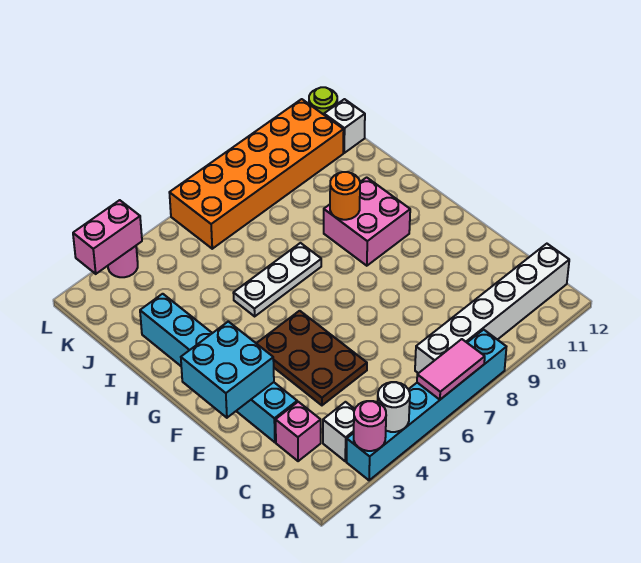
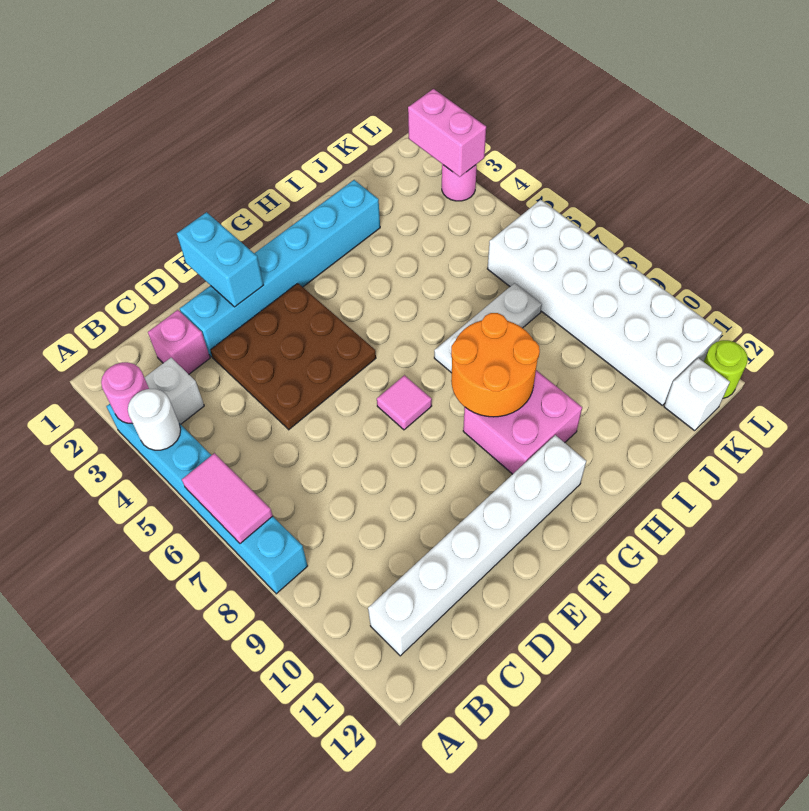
white 1x6 brick [415,244,569,373] -> white 1x6 brick turned to [368,435,586,656]
brown 2x3 plate [256,311,367,405] -> brown 3x3 plate [210,283,376,430]
cyan 2x2 brick [181,322,274,418] -> cyan 1x2 brick [177,212,263,307]
none -> pink 1x1 tile [377,375,432,430]
white 1x3 plate [234,243,321,316] -> white 1x3 plate turned to [434,283,542,373]
orange 1x1 round brick [330,172,360,220] -> orange 2x2 round brick [451,313,540,417]
orange 2x6 brick [169,99,344,249] -> white 2x6 brick [488,200,722,405]

